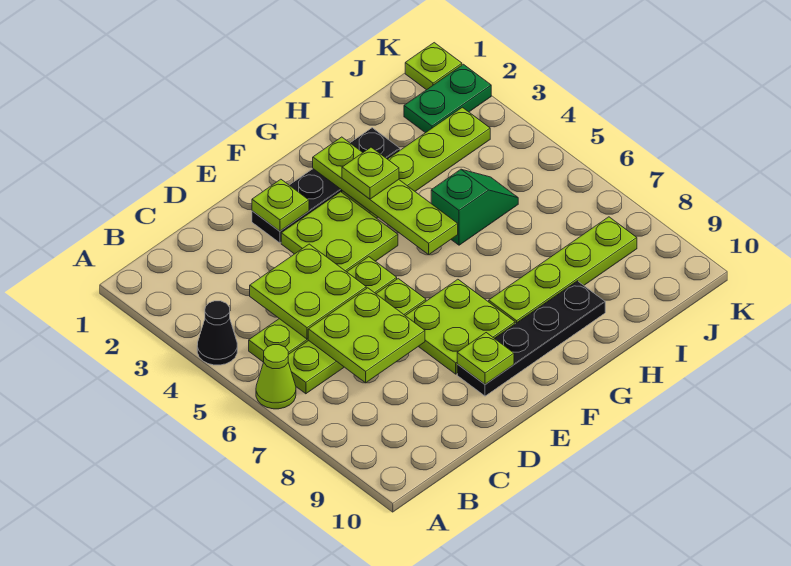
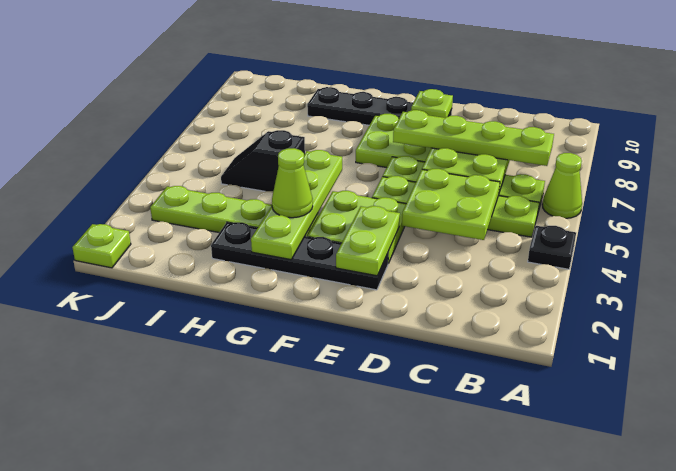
black 1x1 cone [197,301,237,365] -> black 1x1 plate [528,226,576,269]
lime 1x1 plate [252,179,309,231] -> lime 1x2 plate [336,206,400,276]
lime 1x1 plate [342,147,399,199] -> lime 1x1 cone [272,148,313,218]
lime 1x4 plate [489,217,637,324] -> lime 1x4 plate moved to [393,110,554,166]
green 1x2 slope [431,169,518,245] -> black 1x2 slope [221,130,305,191]
green 1x2 plate [404,64,491,133] -> none

